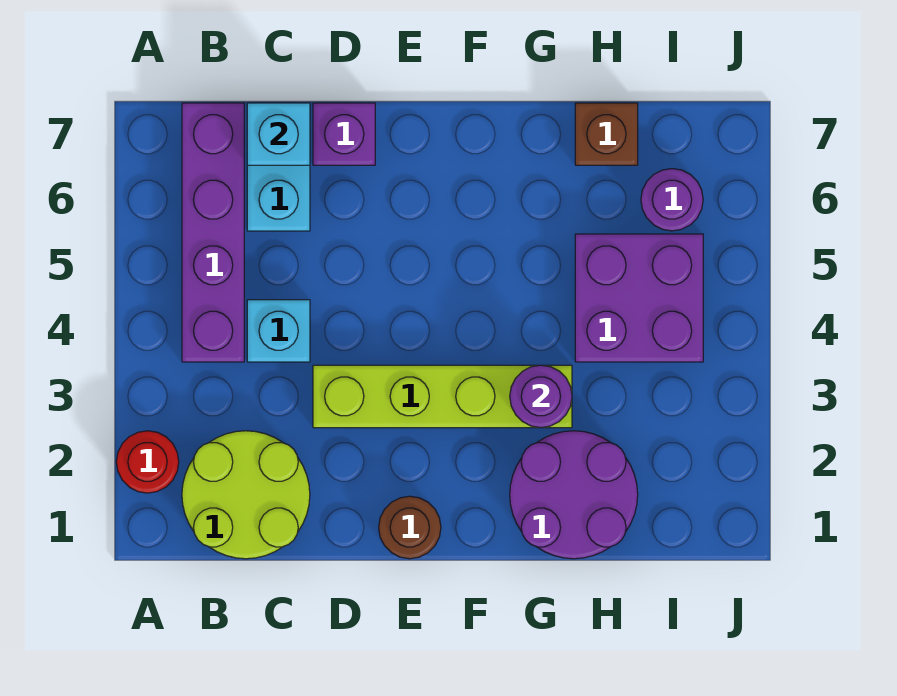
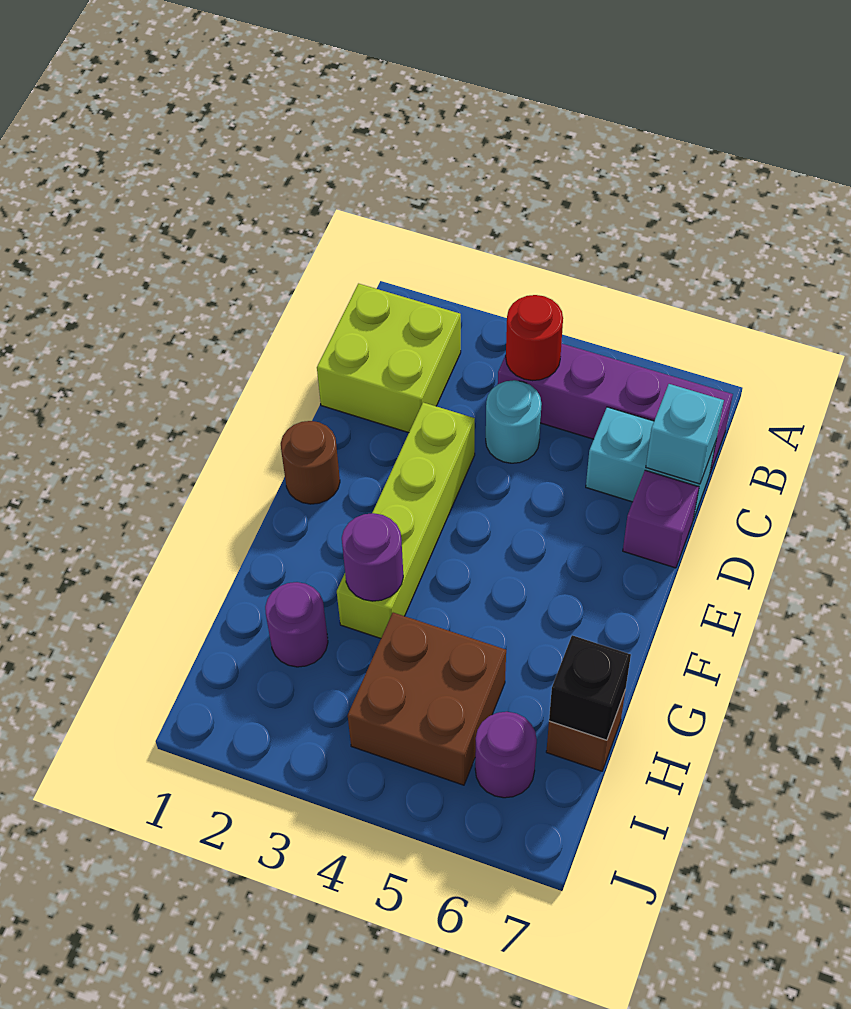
red 1x1 round brick [116,431,179,493] -> red 1x1 round brick moved to [506,295,563,381]
lime 2x2 round brick [182,431,310,559] -> lime 2x2 brick [317,284,461,433]
cyan 1x1 brick [247,300,310,362] -> cyan 1x1 round brick [486,380,541,463]
purple 2x2 round brick [510,431,638,559] -> purple 1x1 round brick [265,582,328,667]
purple 2x2 brick [575,234,703,362] -> brown 2x2 brick [348,613,506,785]
none -> black 1x1 brick [549,635,631,740]

